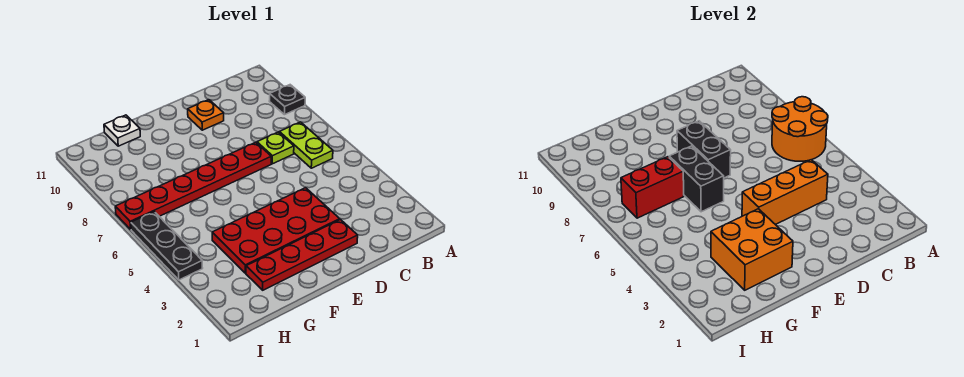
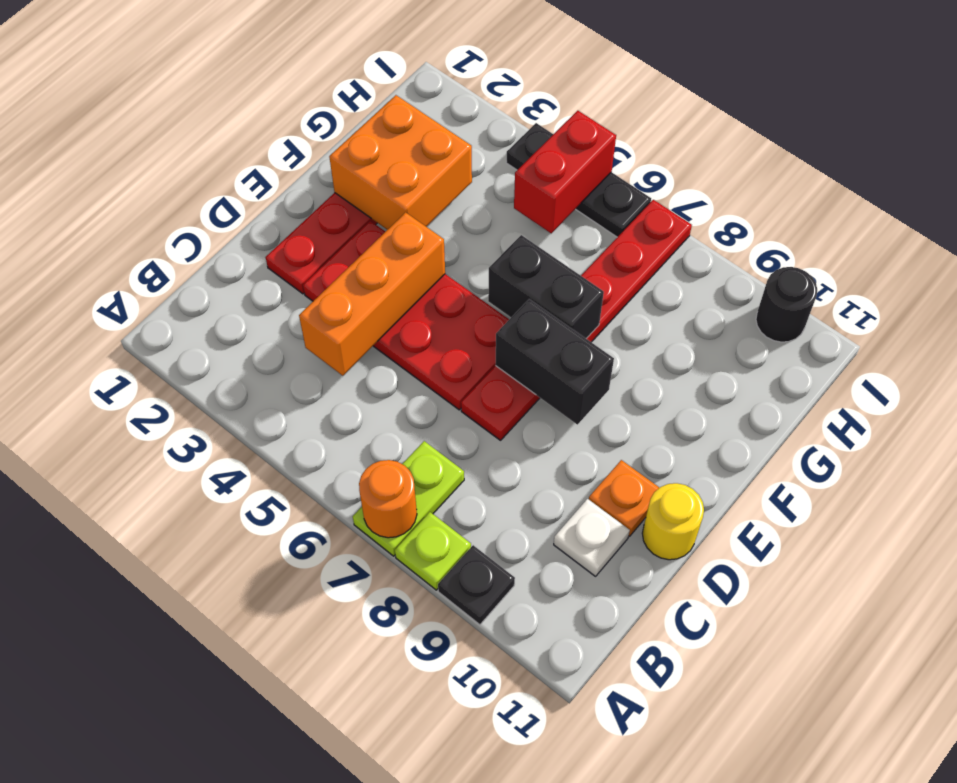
orange 2x2 round brick [772,97,828,161] -> orange 1x1 round brick [359,460,417,538]
lime 1x2 plate [279,122,333,168] -> lime 1x2 plate turned to [353,441,464,556]
lime 1x1 plate [257,132,294,164] -> lime 1x1 plate moved to [395,512,471,590]
red 2x4 plate [212,188,340,273] -> red 2x4 plate turned to [303,221,509,410]
none -> yellow 1x1 round brick [642,483,704,560]
red 1x2 brick [621,157,684,218] -> red 1x2 brick moved to [514,111,616,233]
white 1x1 plate [104,115,140,146] -> white 1x1 plate moved to [554,499,630,576]
none -> black 1x1 round brick [756,267,817,342]

